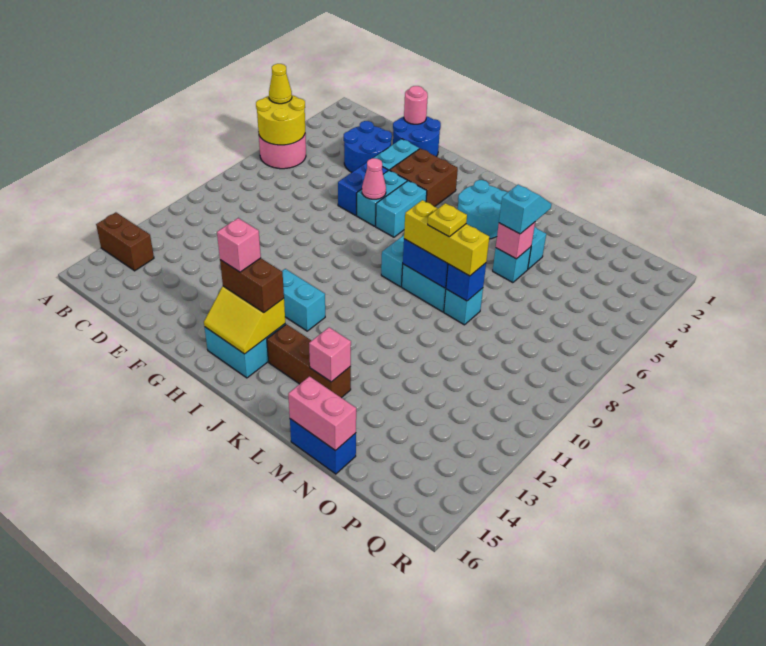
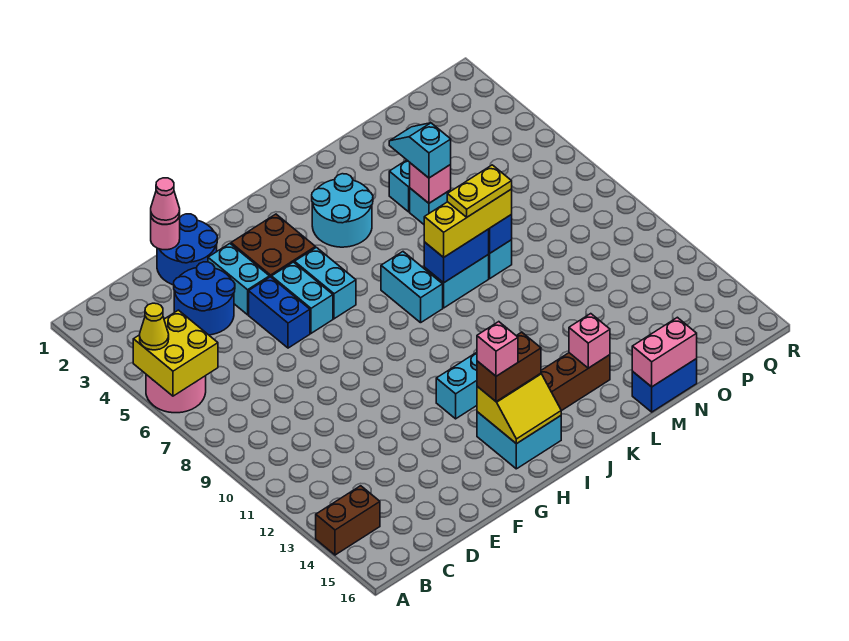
yellow 2x2 round brick [256,95,305,145] -> yellow 2x2 brick [133,310,218,396]
pink 1x1 cone [362,158,386,199] -> pink 1x1 cone moved to [151,178,180,224]
yellow 1x1 plate [428,203,467,237] -> yellow 1x2 plate [447,165,512,217]

